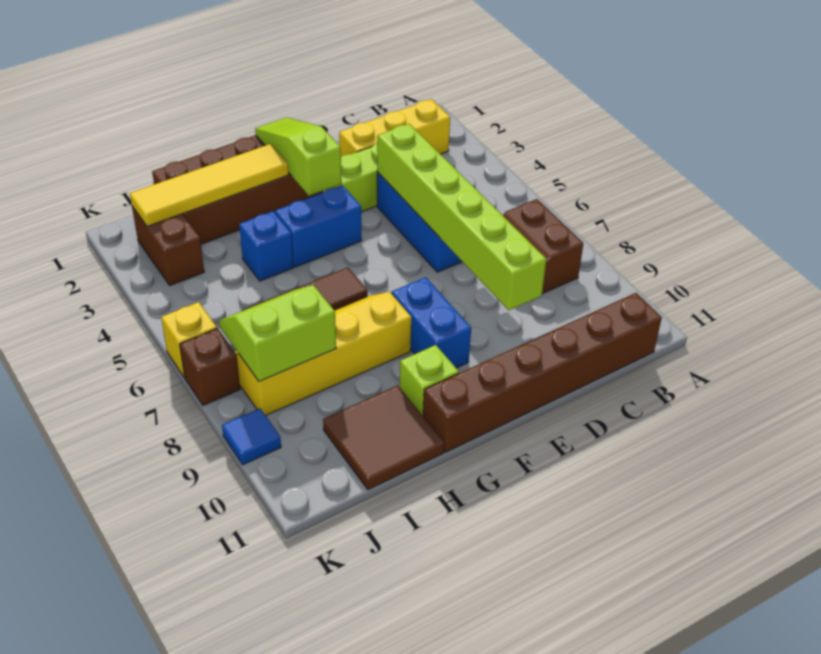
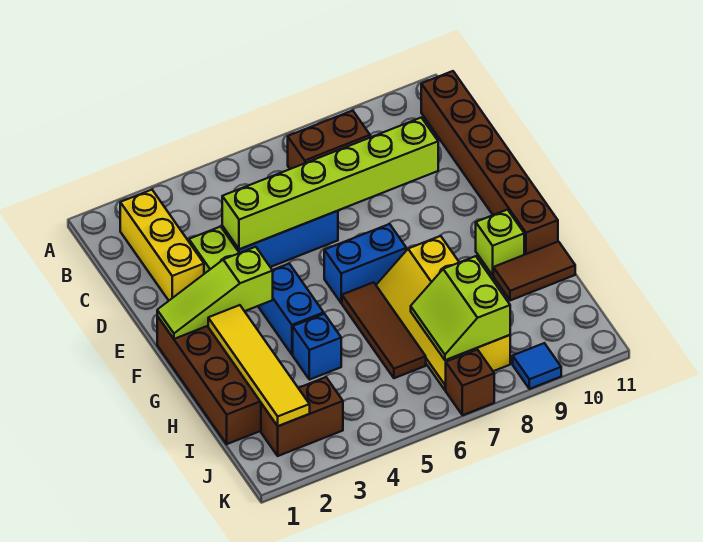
blue 1x2 brick [391,277,471,368] -> blue 1x2 brick moved to [324,224,406,303]
brown 2x2 tile [323,385,444,490] -> brown 1x2 tile [493,242,575,301]
yellow 1x1 brick [161,302,217,378] -> none

